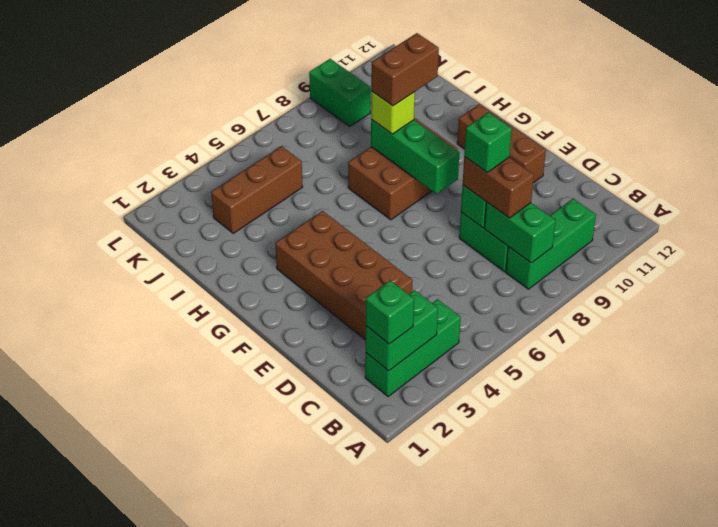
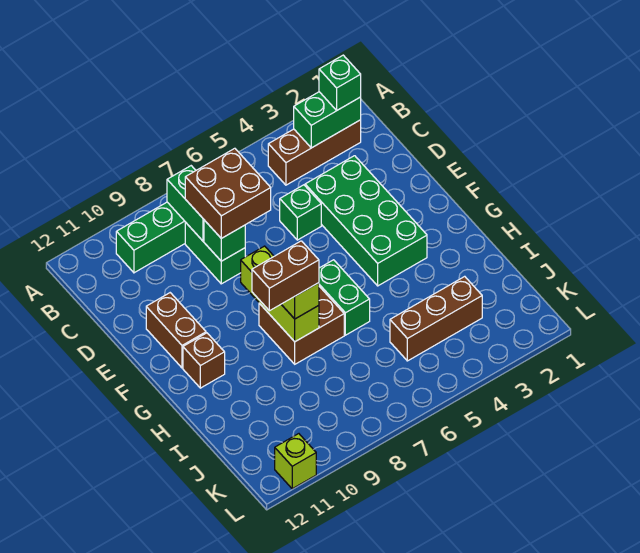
green 1x3 brick [365,299,461,397] -> brown 1x3 brick [268,120,361,185]
brown 1x2 brick [463,157,534,218] -> brown 2x2 brick [185,148,271,238]
brown 2x4 brick [275,211,413,340] -> green 2x4 brick [305,156,427,286]
green 1x1 brick [464,112,512,172] -> green 1x1 brick moved to [280,185,321,240]
green 1x3 brick [371,120,460,194] -> lime 1x3 brick [241,246,319,342]
brown 2x3 brick [348,118,457,220] -> brown 2x2 brick [259,287,344,364]
green 1x2 brick [309,59,371,126] -> green 1x2 brick moved to [319,260,370,335]
none -> lime 1x1 brick [275,434,316,489]

